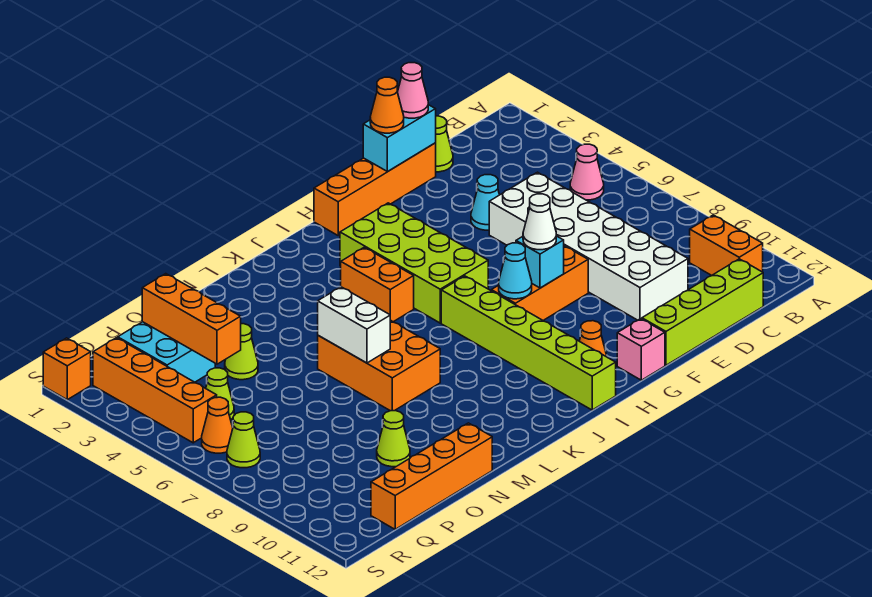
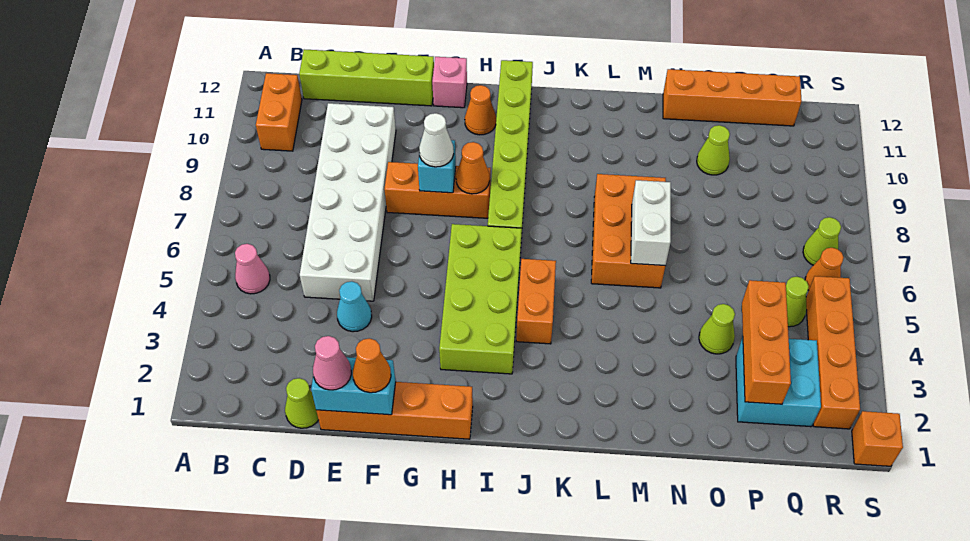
cyan 1x1 cone [499,243,532,299] -> orange 1x1 cone [456,142,490,194]

